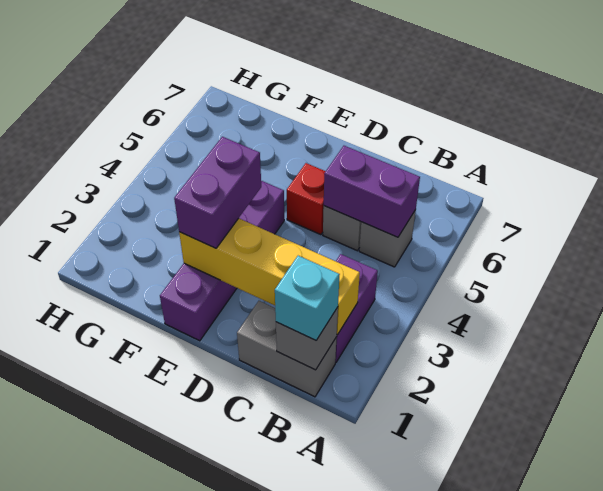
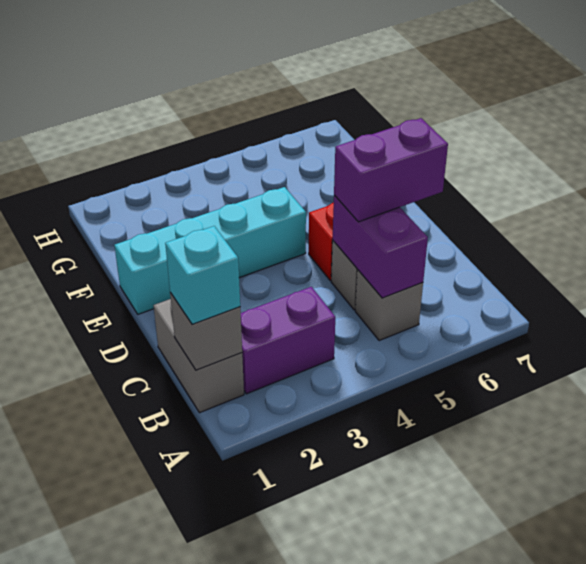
yellow 1x4 brick [179,218,360,335] -> none
purple 1x4 brick [160,181,284,341] -> cyan 1x4 brick [114,187,306,314]
purple 1x2 brick [174,137,261,248] -> purple 1x2 brick moved to [334,118,448,222]

